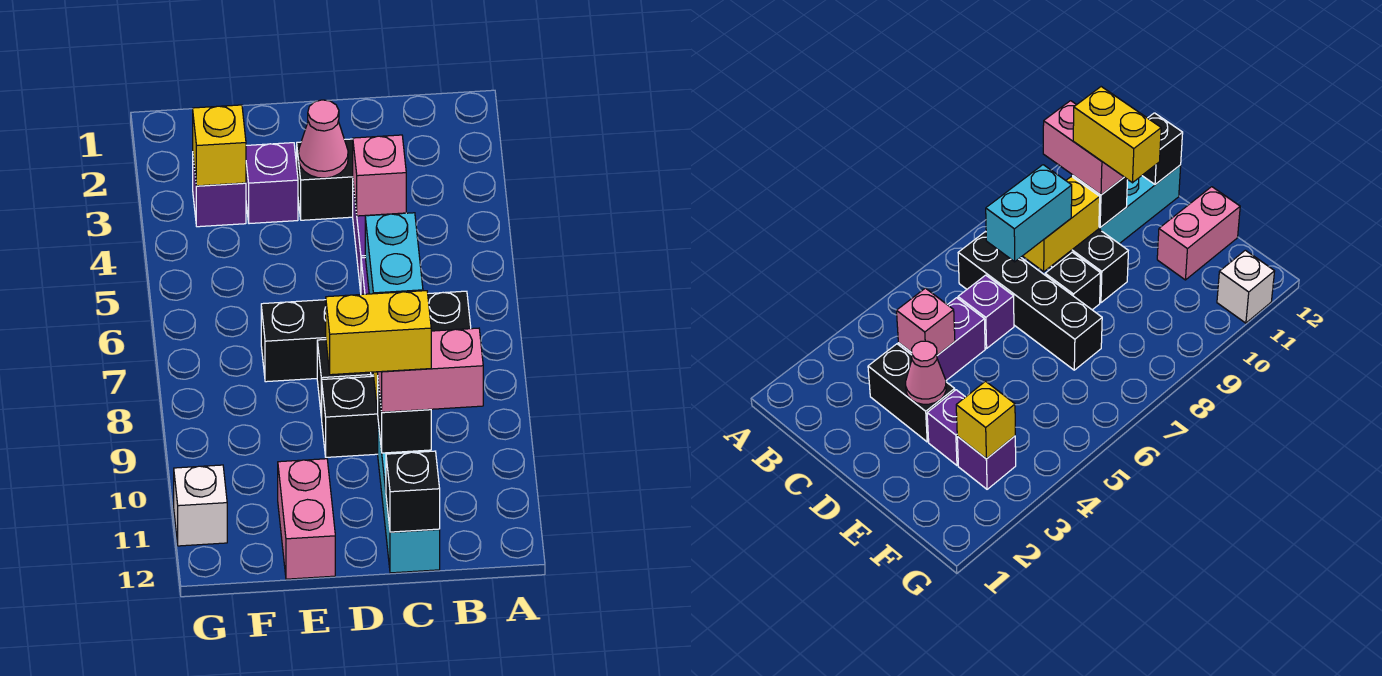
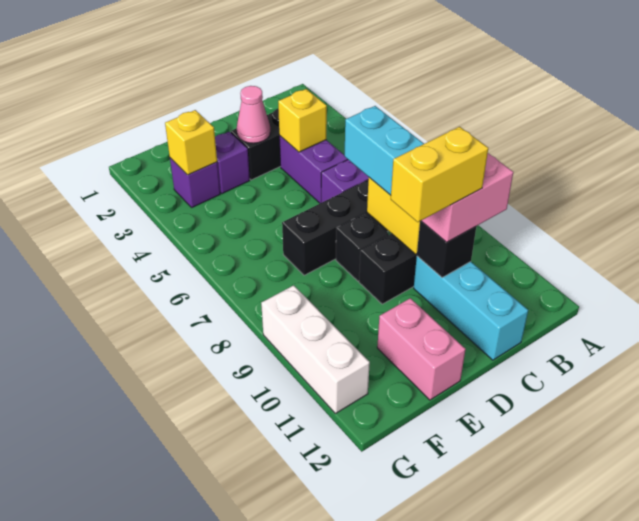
pink 1x1 brick [353,135,406,216] -> yellow 1x1 brick [278,89,327,152]
black 1x1 brick [386,451,440,532] -> none
white 1x1 brick [174,465,227,546] -> white 1x3 brick [261,285,370,413]

